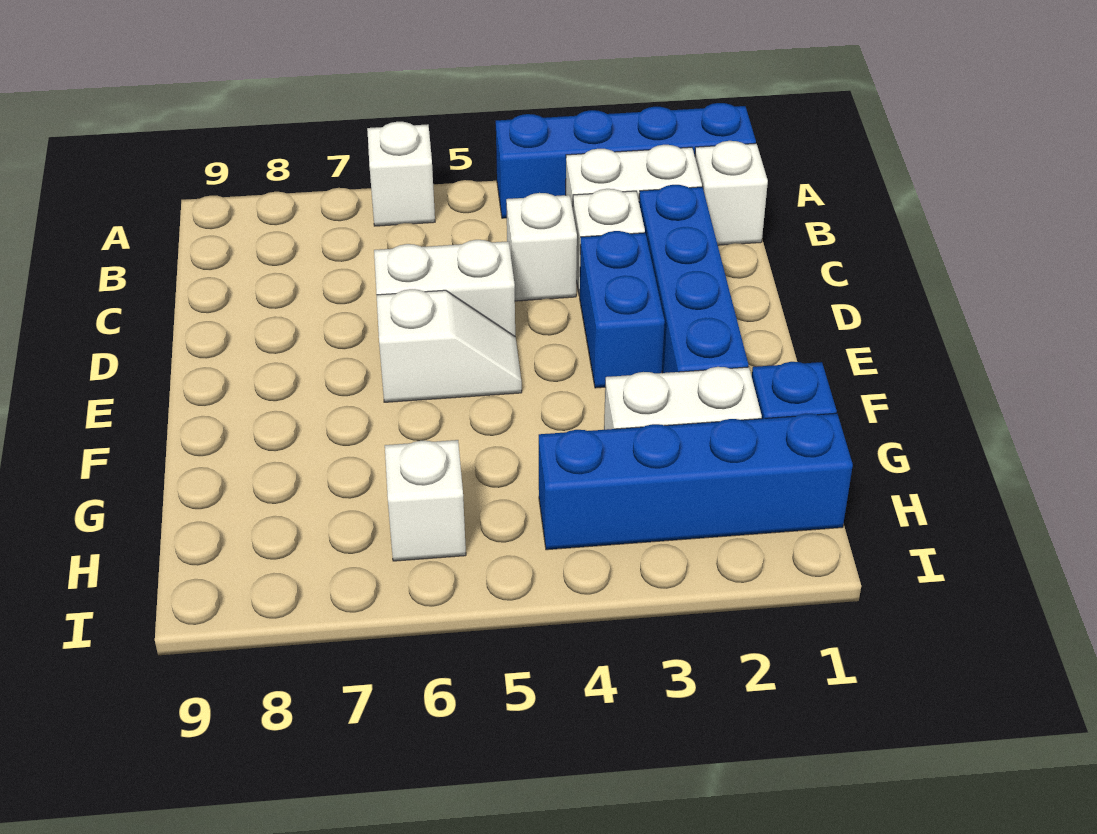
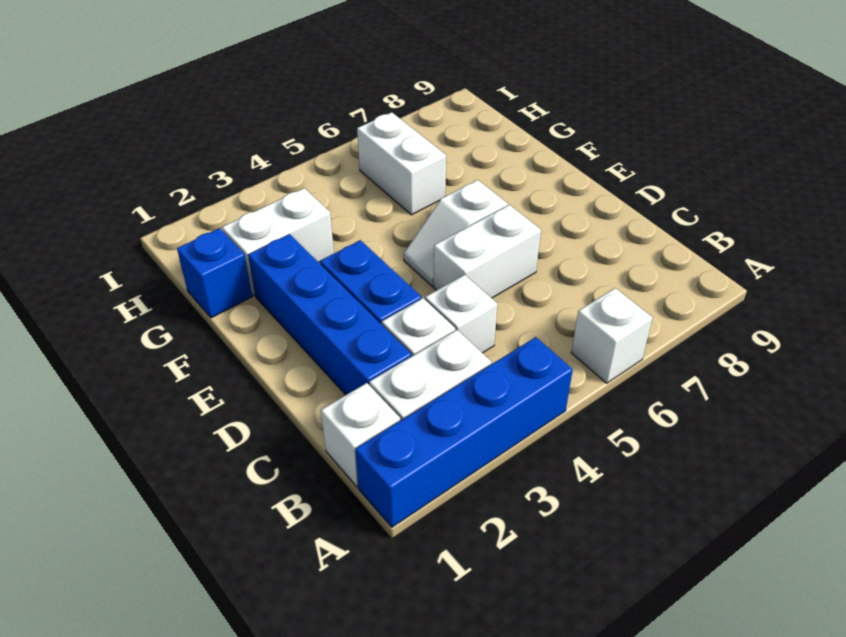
blue 1x4 brick [539,413,853,550] -> none
white 1x1 brick [385,440,466,561] -> white 1x2 brick [357,112,446,215]

